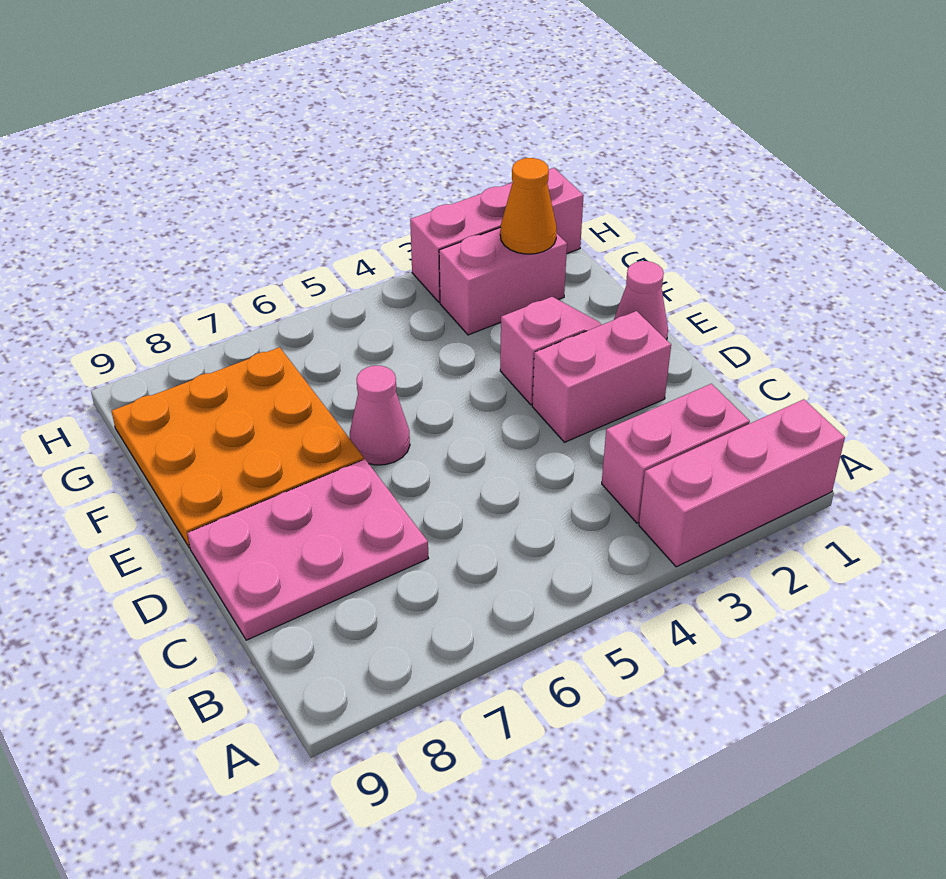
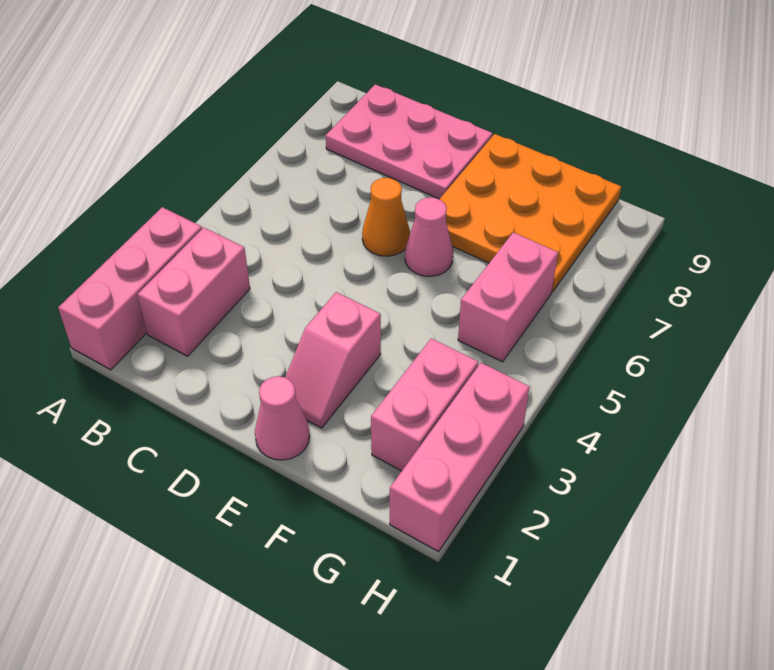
pink 2x3 plate [187,459,429,640] -> pink 2x3 plate turned to [326,84,493,199]
pink 1x2 brick [532,311,671,442] -> pink 1x2 brick moved to [458,232,558,362]
orange 1x1 cone [500,158,557,254] -> orange 1x1 cone moved to [362,178,410,256]

